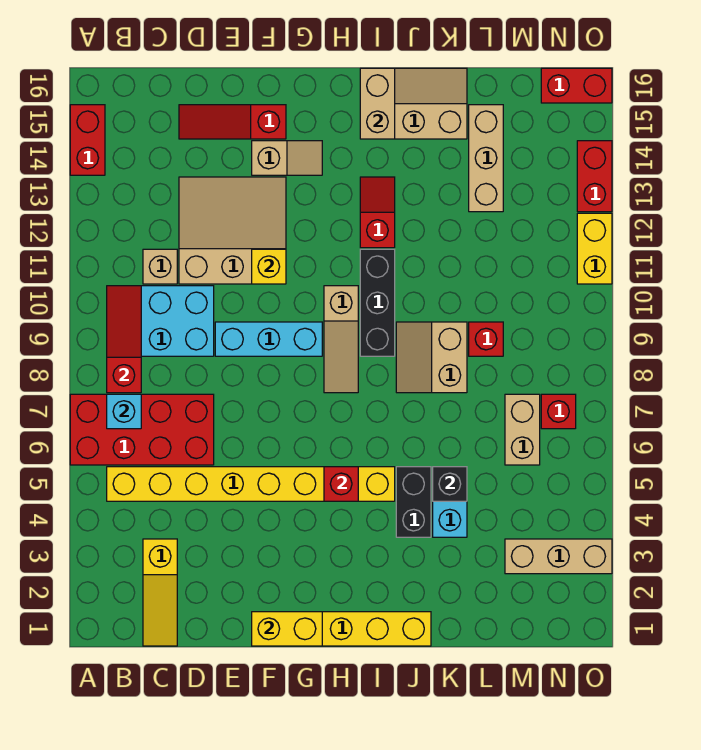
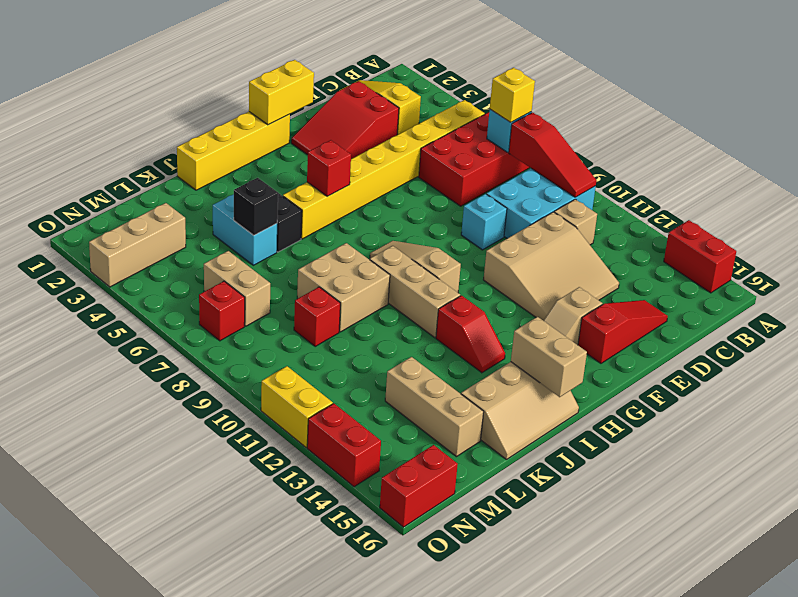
none -> red 2x3 slope [291,81,399,159]
cyan 1x3 brick [215,322,322,356] -> cyan 1x1 brick [461,194,507,250]
yellow 1x1 brick [252,249,286,284] -> yellow 1x1 brick moved to [490,68,535,122]
black 1x3 brick [360,249,395,356] -> tan 1x3 brick [370,246,460,338]
tan 2x2 slope [396,322,467,393] -> tan 2x2 brick [297,243,390,332]

